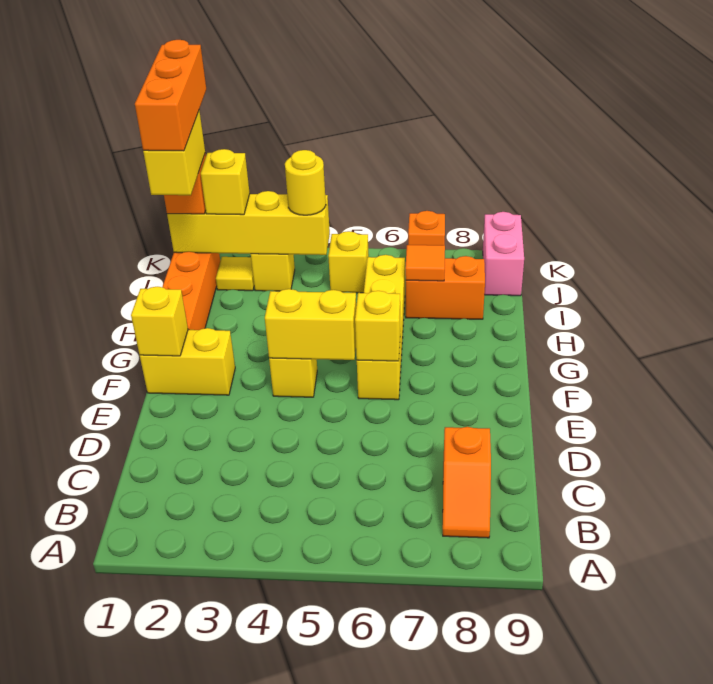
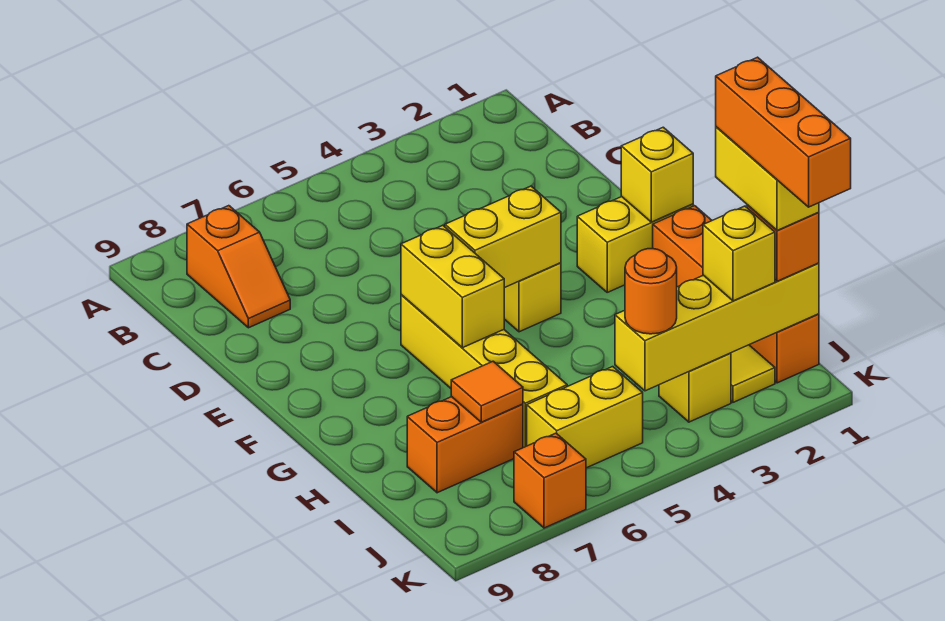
orange 1x2 slope [443,427,491,538] -> orange 1x2 slope turned to [187,206,290,328]
yellow 1x1 brick [355,291,400,361] -> yellow 1x2 brick [401,225,504,348]
yellow 1x1 round brick [285,150,326,215] -> orange 1x1 round brick [625,249,677,334]
yellow 1x1 brick [328,231,369,293] -> yellow 1x2 brick [527,367,643,468]
pink 1x2 brick [483,212,524,296] -> none

